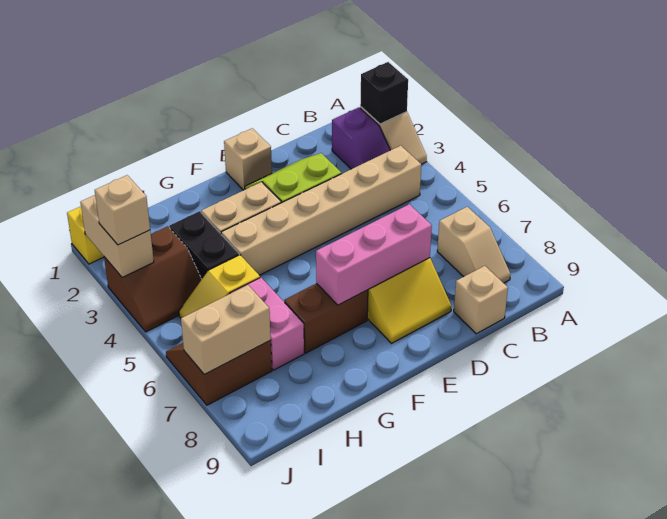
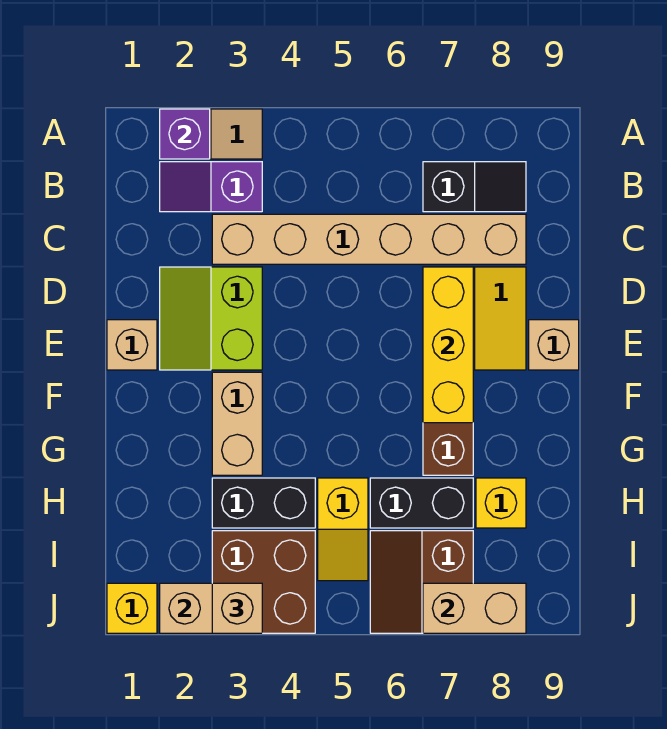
black 1x1 brick [360,62,408,124] -> purple 1x1 brick [160,109,210,159]
purple 1x2 slope [332,107,390,169] -> purple 1x2 slope turned to [160,162,262,212]
tan 1x6 brick [221,146,421,275] -> tan 1x6 brick turned to [212,214,526,264]
tan 1x2 slope [437,207,511,283] -> black 1x2 slope [423,162,526,212]
tan 1x1 brick [454,266,508,334] -> tan 1x1 brick moved to [529,320,579,370]
pink 1x3 brick [316,204,432,305] -> yellow 1x3 brick [423,267,473,423]
pink 1x2 brick [231,277,304,370] -> black 1x2 brick [370,478,473,528]
none -> yellow 1x1 brick [476,478,526,528]
brown 2x2 slope [104,226,202,332] -> brown 2x2 brick [212,531,315,633]
tan 1x2 brick [181,285,271,374] -> tan 1x2 brick turned to [423,583,526,633]

